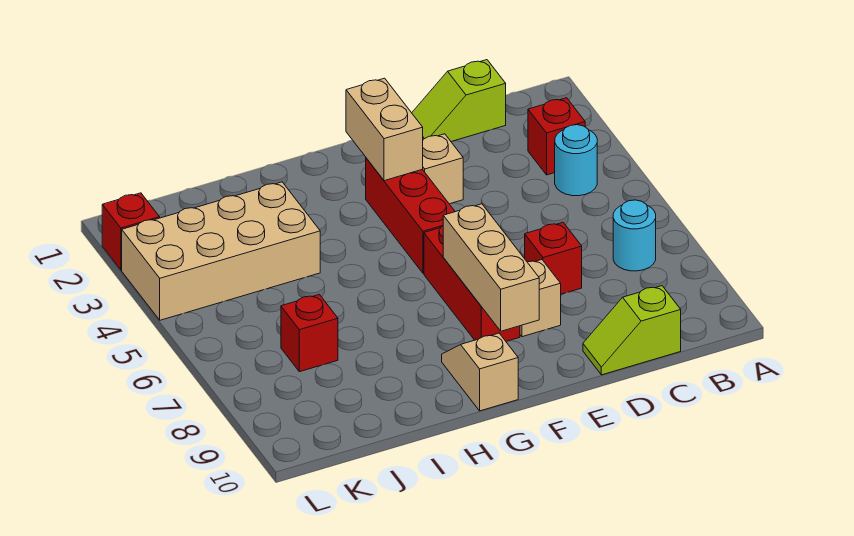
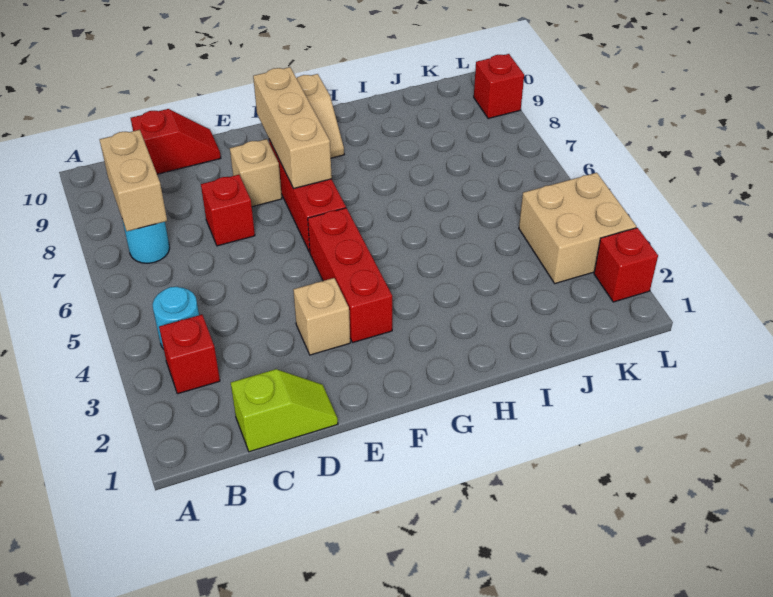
lime 1x2 slope [583,286,681,375] -> red 1x2 slope [131,109,221,174]
tan 1x2 brick [346,78,423,181] -> tan 1x2 brick moved to [100,130,167,231]
tan 2x4 brick [122,182,320,320] -> tan 2x2 brick [519,173,636,283]
red 1x1 brick [281,294,338,372] -> red 1x1 brick moved to [474,54,524,119]

